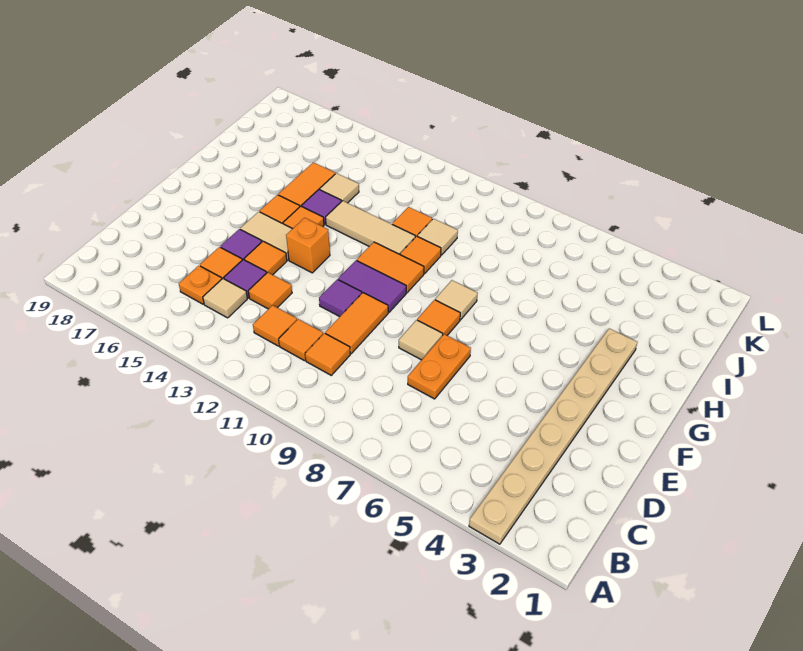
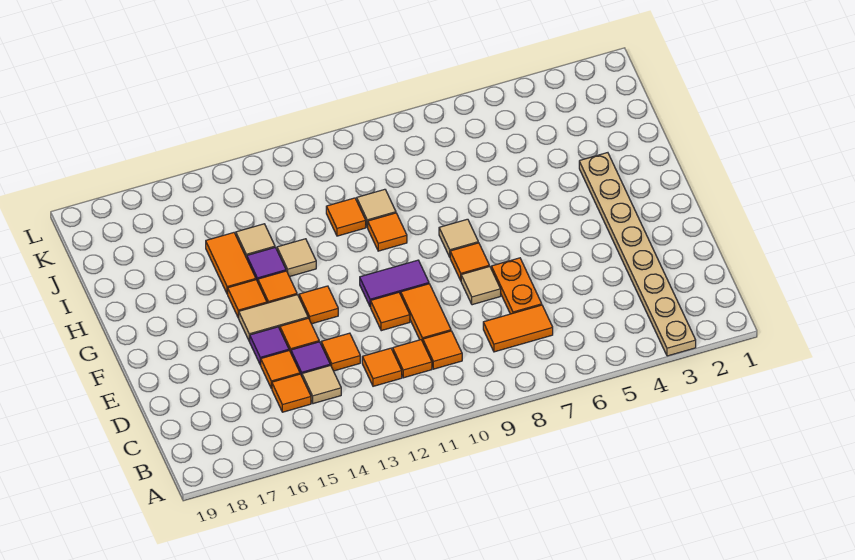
orange 1x1 plate [179,266,222,304] -> orange 1x1 tile [272,374,311,412]
purple 1x1 tile [319,279,362,317] -> orange 1x1 tile [371,292,410,331]
orange 1x1 brick [286,218,330,273] -> orange 1x1 tile [299,286,338,324]
orange 1x2 tile [357,242,424,293] -> orange 1x2 tile moved to [483,305,553,352]
tan 1x3 tile [326,201,415,254] -> tan 1x1 tile [277,239,316,277]

